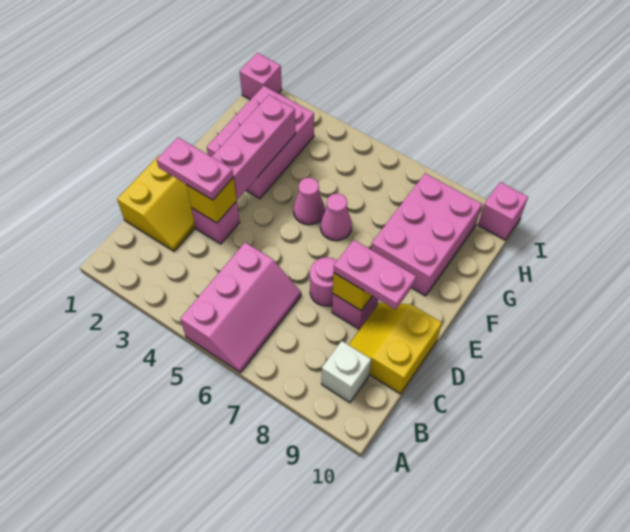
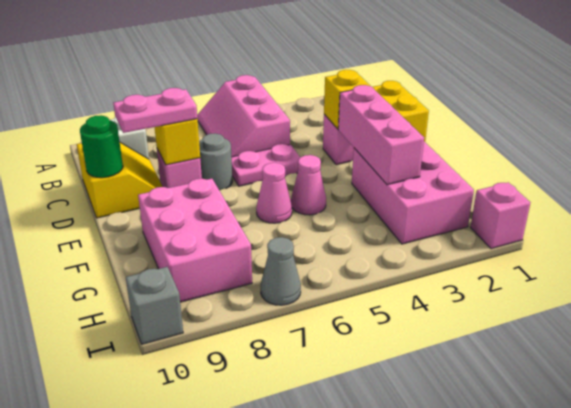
pink 1x2 plate [157,138,233,200] -> pink 1x2 plate moved to [232,144,300,186]
pink 1x1 round brick [310,257,337,306] -> grey 1x1 round brick [199,133,233,190]
none -> green 1x1 round brick [80,115,123,178]
none -> grey 1x1 cone [260,237,301,305]
pink 1x1 brick [478,182,528,240] -> grey 1x1 brick [126,267,183,344]

